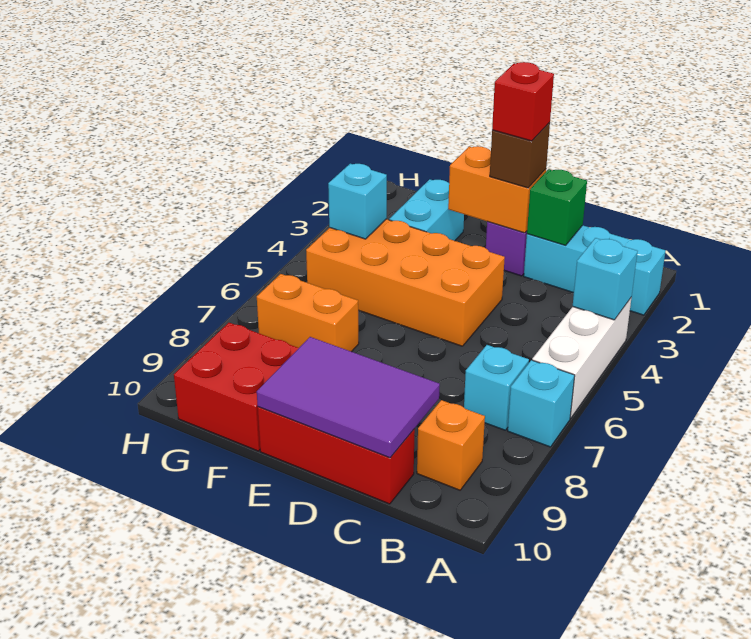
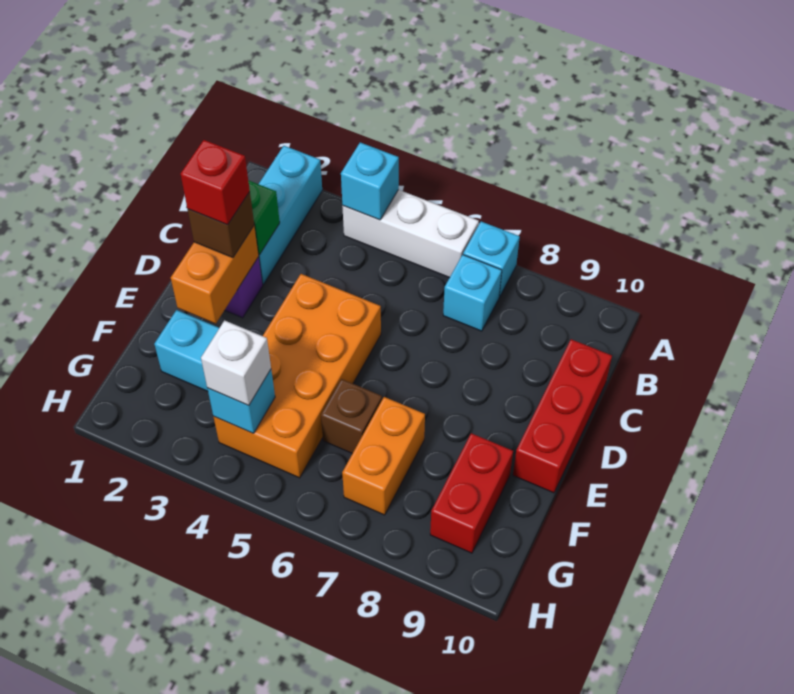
orange 1x1 brick [417,400,485,490] -> none
purple 2x3 tile [257,337,440,458] -> none
none -> brown 1x1 brick [321,379,382,453]
red 2x2 brick [174,323,298,451] -> red 1x2 brick [430,433,513,553]
none -> white 1x1 brick [201,320,271,406]

